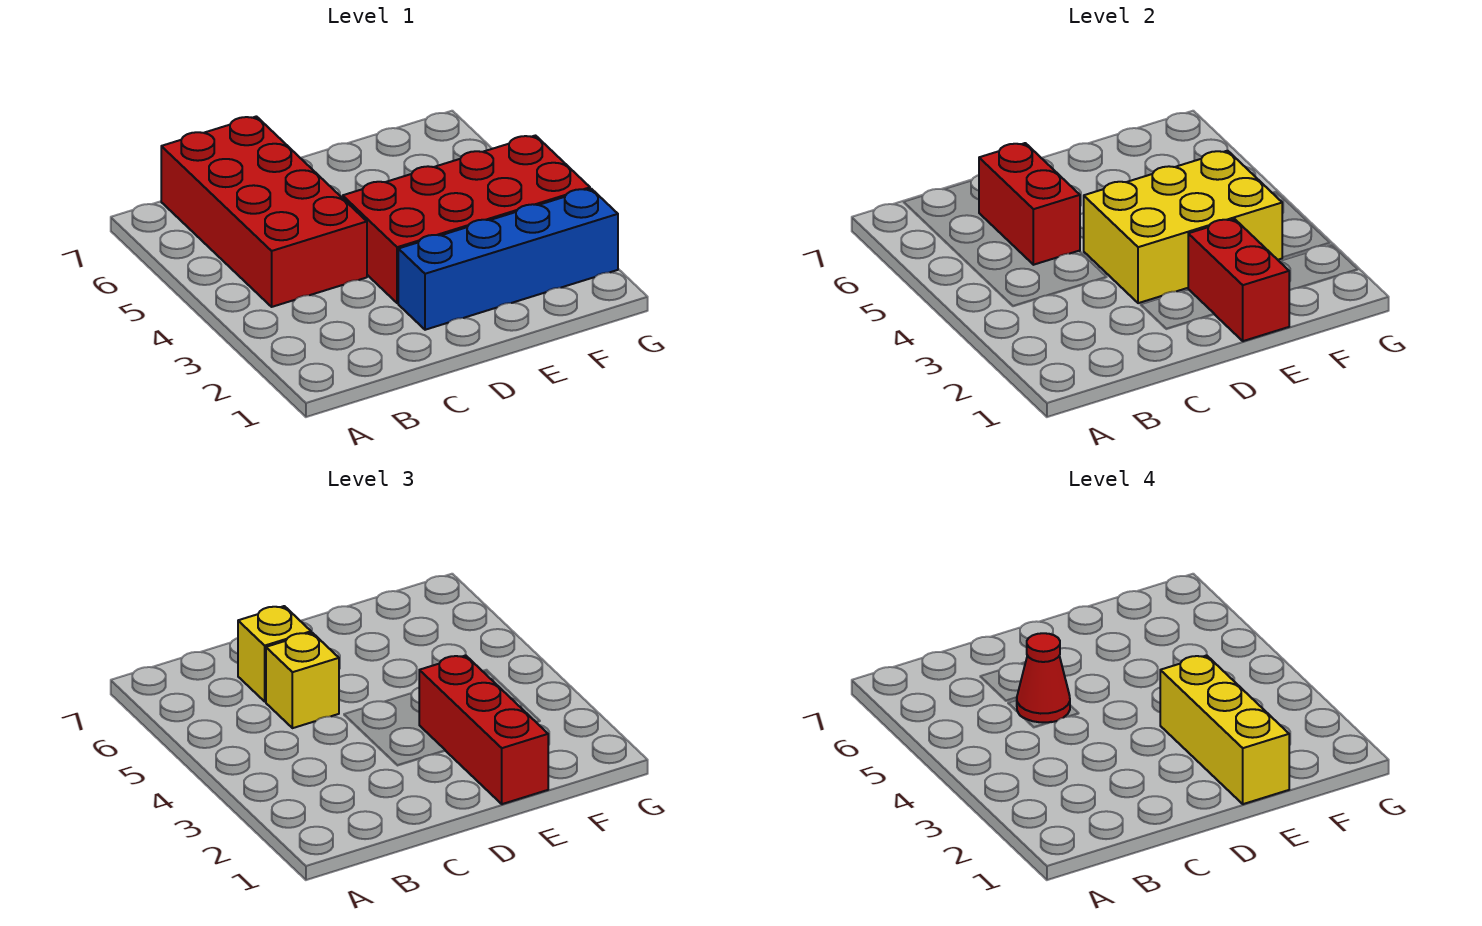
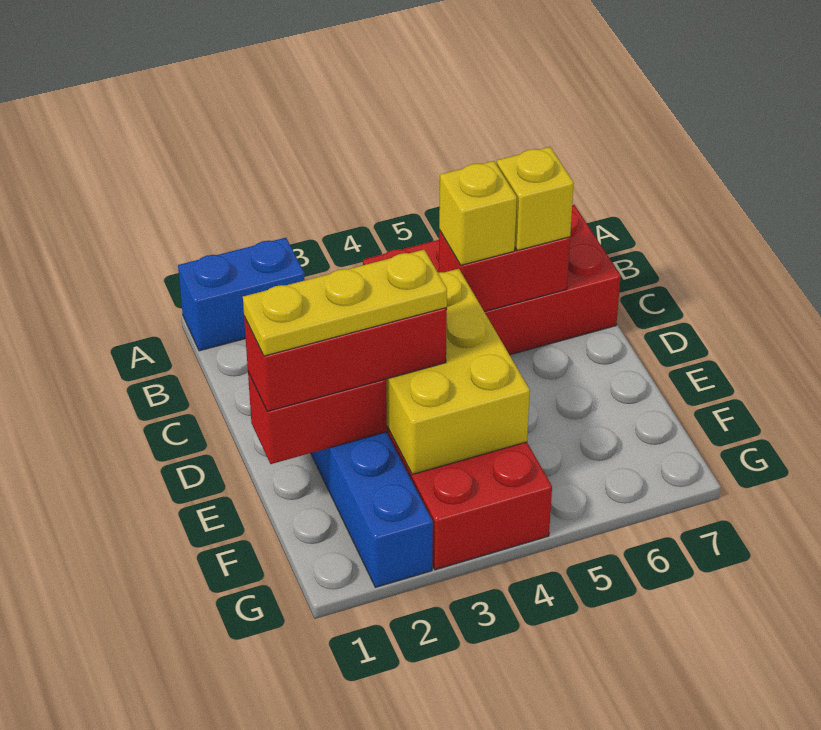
none -> blue 1x2 brick [178,238,305,351]
red 1x1 cone [1017,633,1070,722] -> none
yellow 1x3 brick [1160,655,1289,804] -> yellow 1x3 plate [243,250,447,356]

